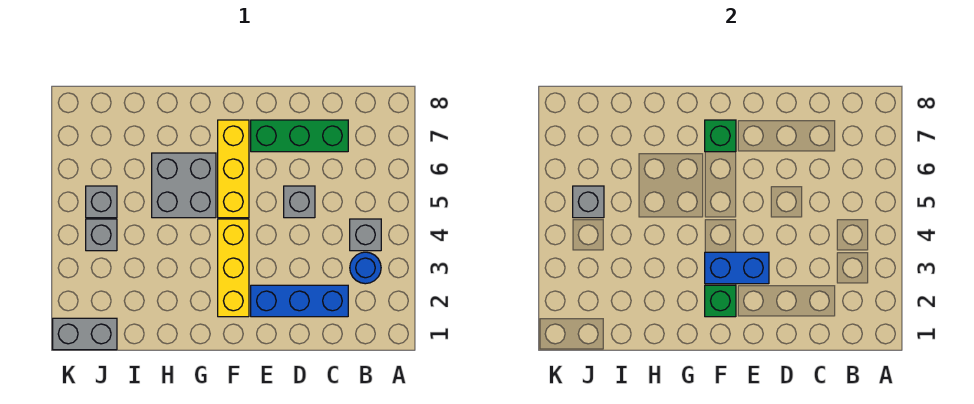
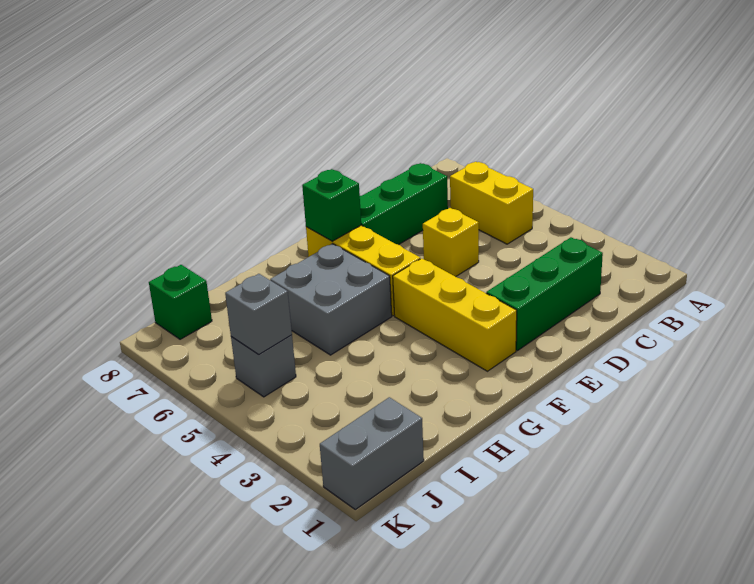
blue 1x1 round brick [350,252,381,284] -> none
grey 1x1 brick [350,219,381,251] -> none
none -> yellow 1x2 brick [450,162,533,244]
blue 1x3 brick [251,285,348,317] -> green 1x3 brick [486,237,603,351]
grey 1x1 brick [284,186,315,218] -> yellow 1x1 brick [423,208,479,277]
blue 1x2 brick [705,252,769,284] -> none
green 1x1 brick [705,285,736,317] -> green 1x1 brick moved to [149,265,212,339]
grey 1x1 brick [86,219,117,251] -> none

